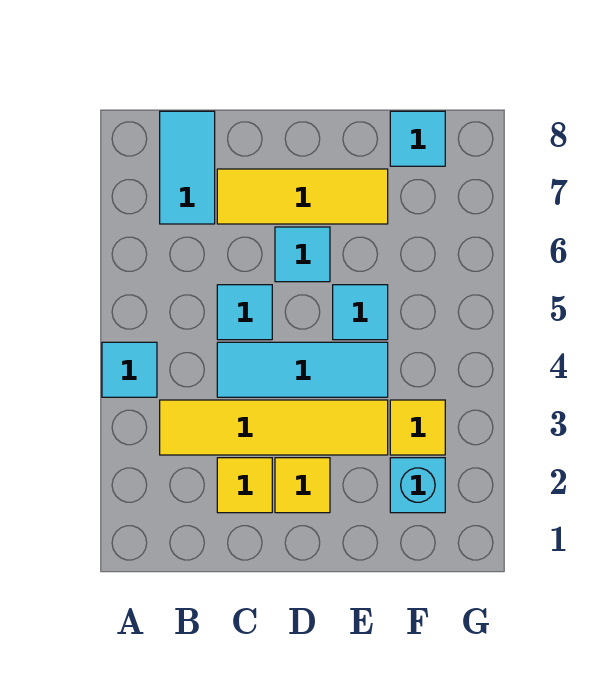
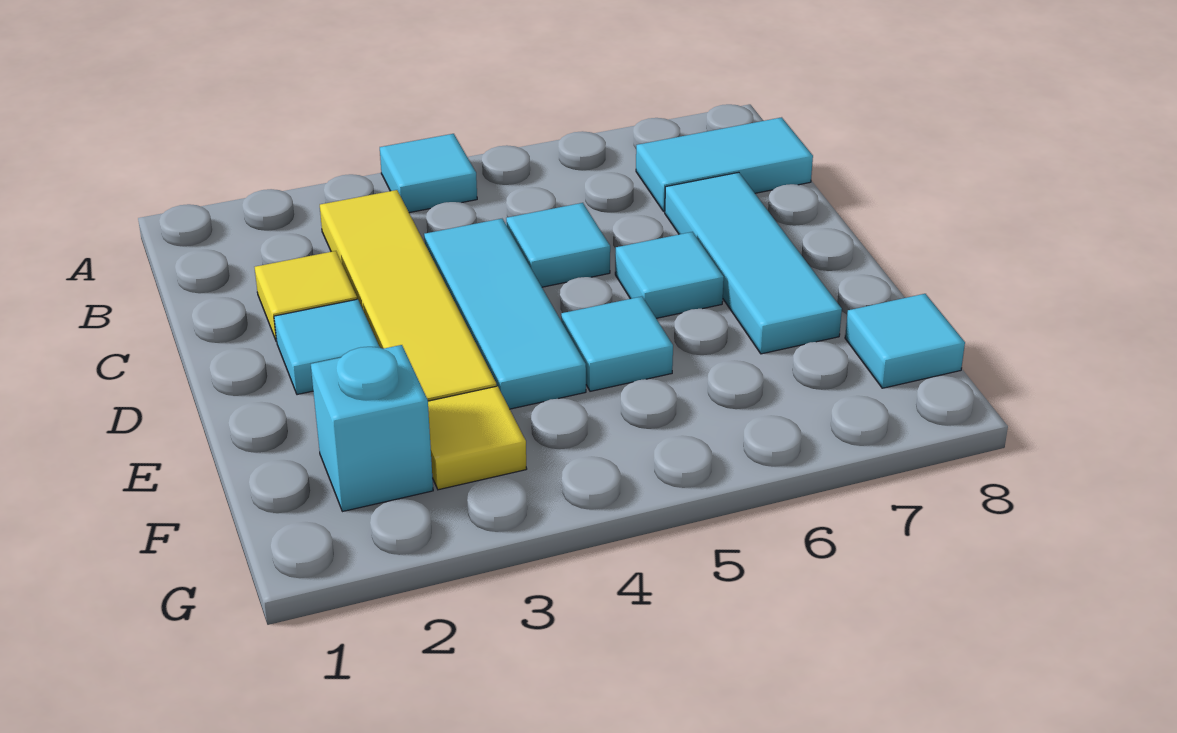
yellow 1x3 tile [217,169,388,224] -> cyan 1x3 tile [665,172,842,354]
yellow 1x1 tile [275,458,330,513] -> cyan 1x1 tile [274,299,380,395]

